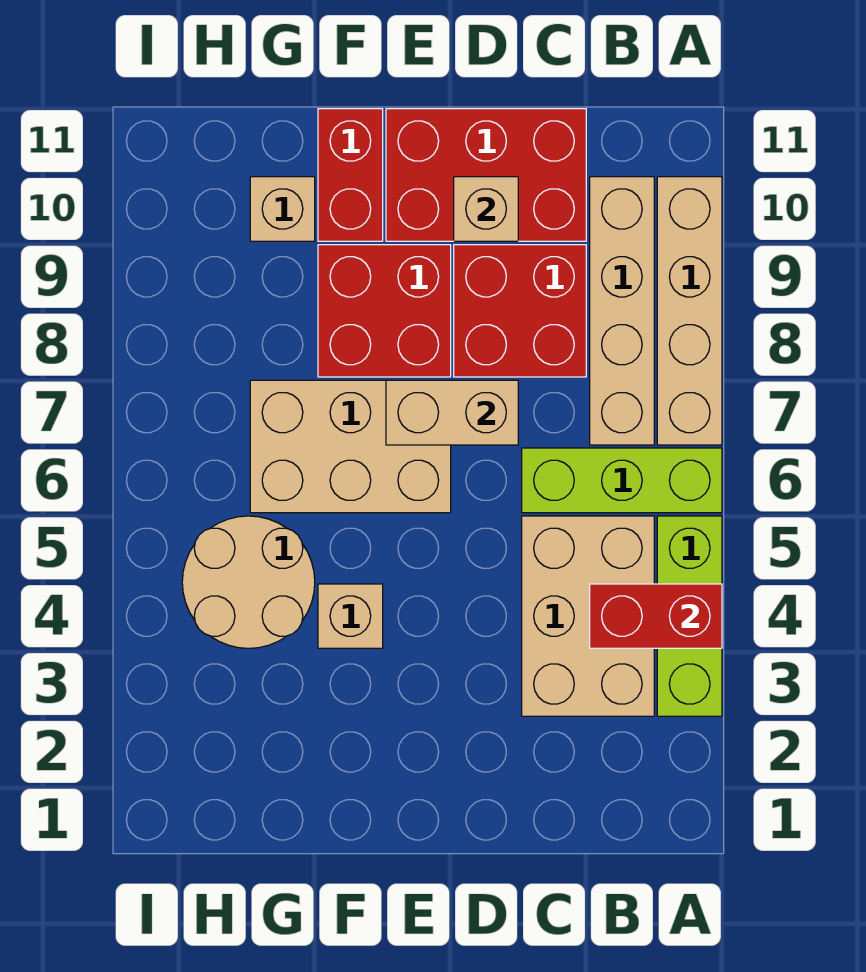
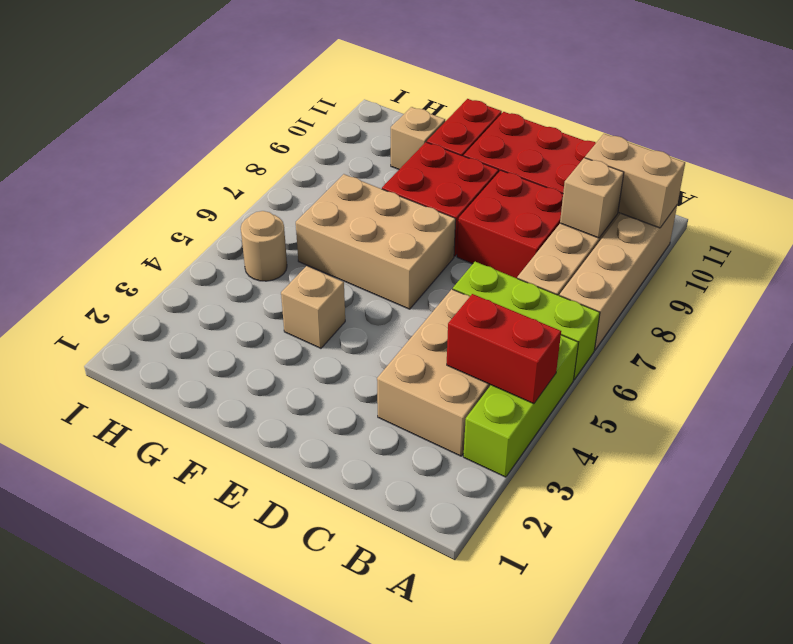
tan 1x2 brick [386,380,518,445] -> tan 1x2 brick moved to [585,134,685,228]
tan 1x1 brick [454,177,518,241] -> tan 1x1 brick moved to [560,158,624,238]
tan 2x2 round brick [182,516,315,648] -> tan 1x1 round brick [241,211,287,281]

